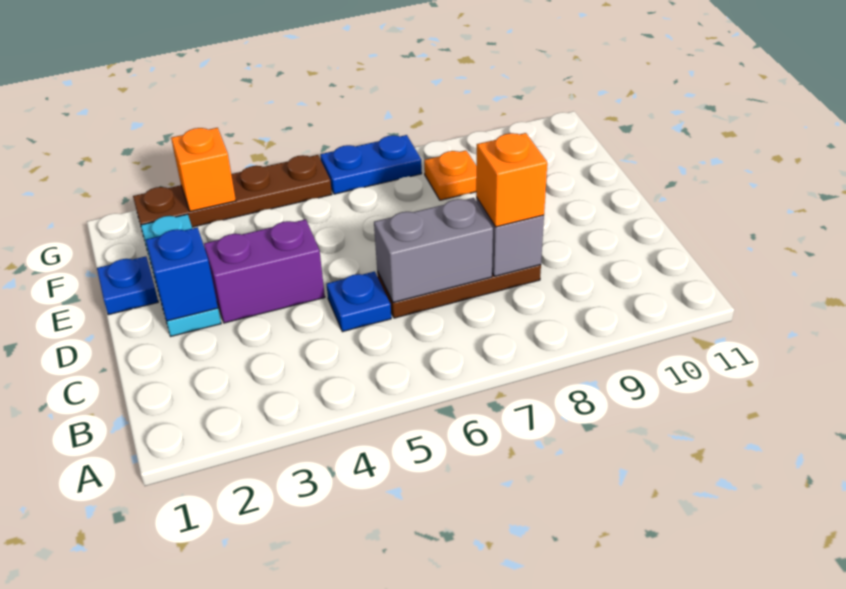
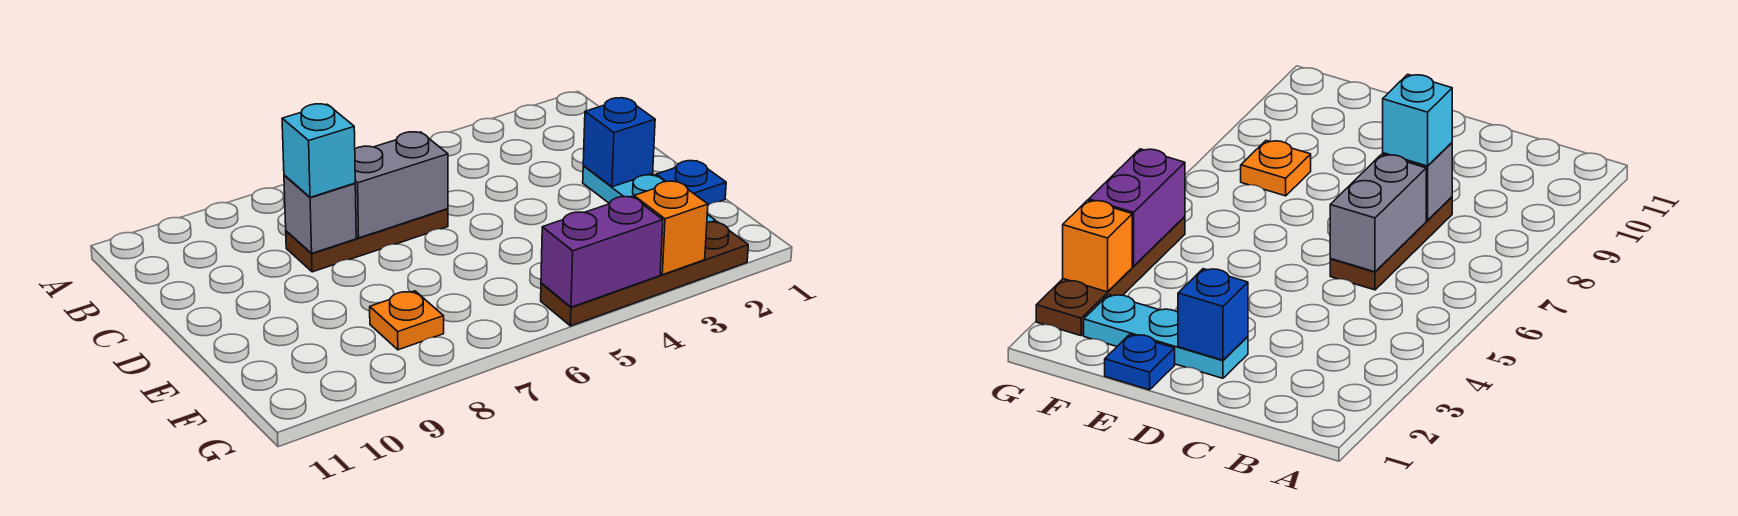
blue 1x1 plate [327,271,391,332] -> none
orange 1x1 brick [476,133,547,227] -> cyan 1x1 brick [282,104,355,197]
purple 1x2 brick [204,219,325,323] -> purple 1x2 brick moved to [541,196,663,307]
blue 1x2 plate [320,135,422,194] -> none

